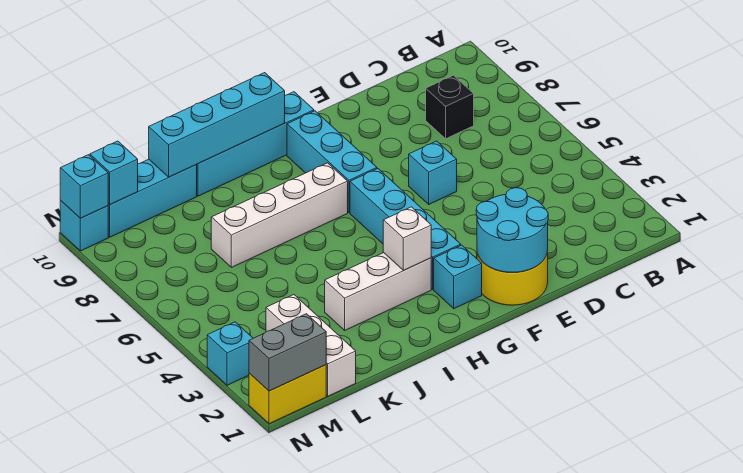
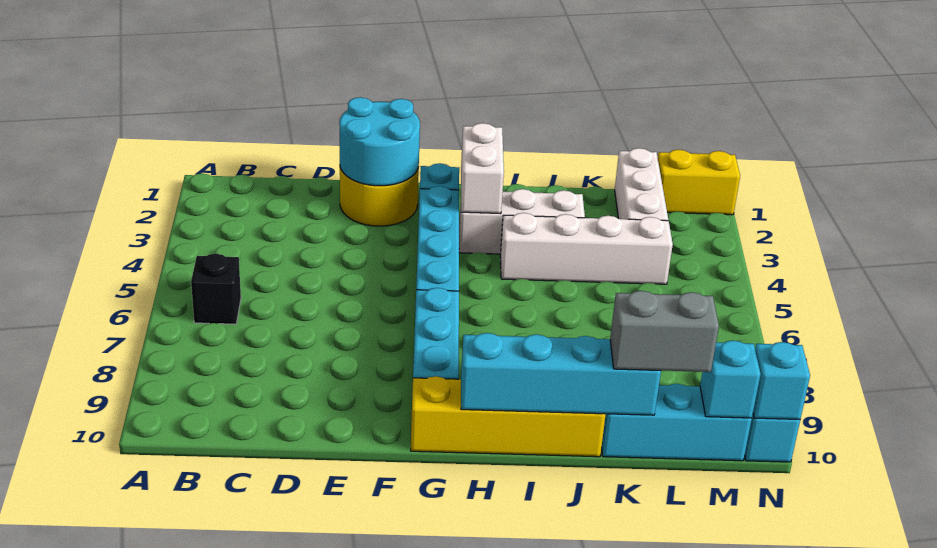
black 1x1 brick [426,75,474,139] -> black 1x1 brick moved to [191,254,241,324]
cyan 1x1 brick [409,141,457,204] -> none
cyan 1x4 brick [196,92,314,196] -> yellow 1x4 brick [411,376,606,457]
white 1x1 brick [383,207,431,270] -> white 1x2 brick [461,123,504,214]
white 1x4 brick [211,163,348,267] -> white 1x4 brick moved to [500,213,673,284]
grey 1x2 brick [249,314,326,391] -> grey 1x2 brick moved to [610,291,719,372]
cyan 1x1 brick [207,322,253,385] -> none

